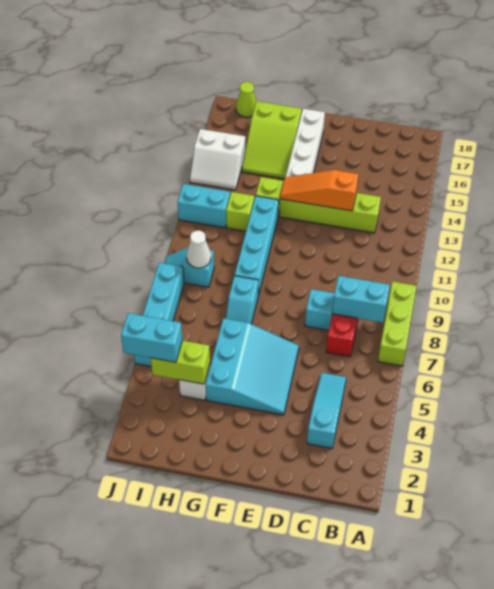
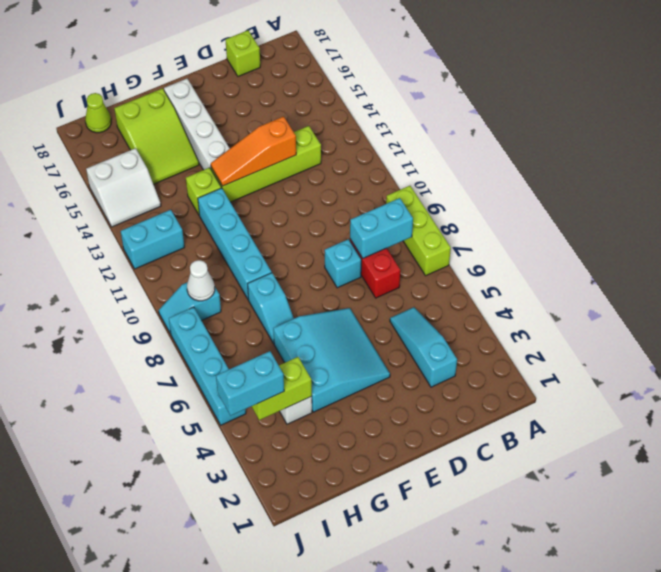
lime 1x1 brick [226,192,254,231] -> lime 1x1 brick moved to [226,30,260,76]

